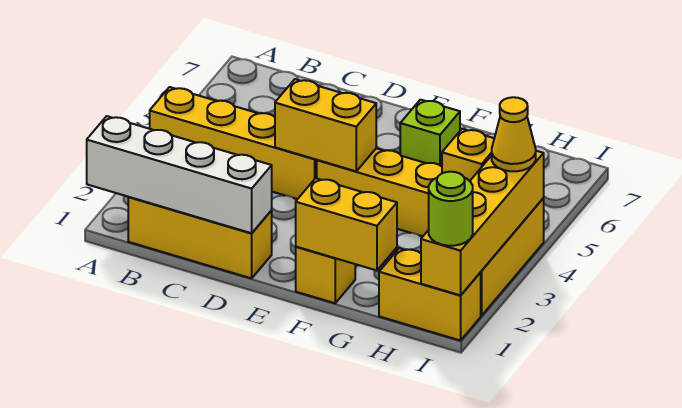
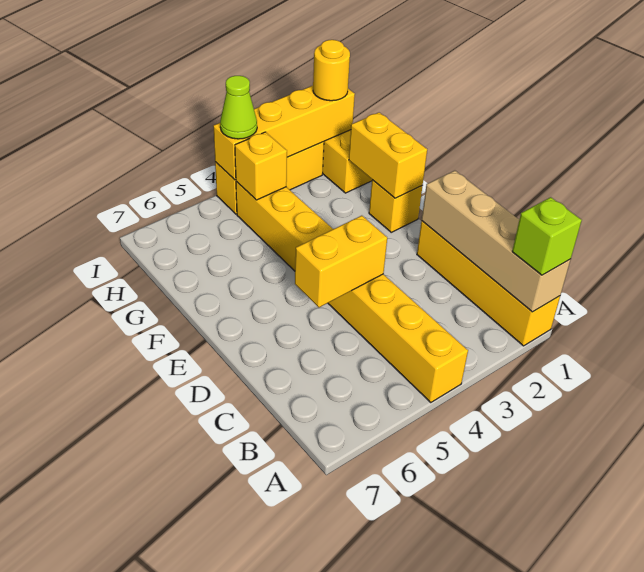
white 1x4 brick [87,116,272,233] -> tan 1x4 brick [422,171,571,312]
yellow 1x3 brick [128,197,272,278] -> yellow 1x4 brick [417,221,560,346]
yellow 1x2 brick [275,79,376,171] -> yellow 1x2 brick turned to [295,216,387,308]
lime 1x1 brick [400,100,460,166] -> lime 1x1 brick moved to [512,197,582,275]
lime 1x1 round brick [429,172,473,246] -> yellow 1x1 round brick [313,40,350,101]
yellow 1x1 cone [492,97,536,171] -> lime 1x1 cone [220,76,257,139]

